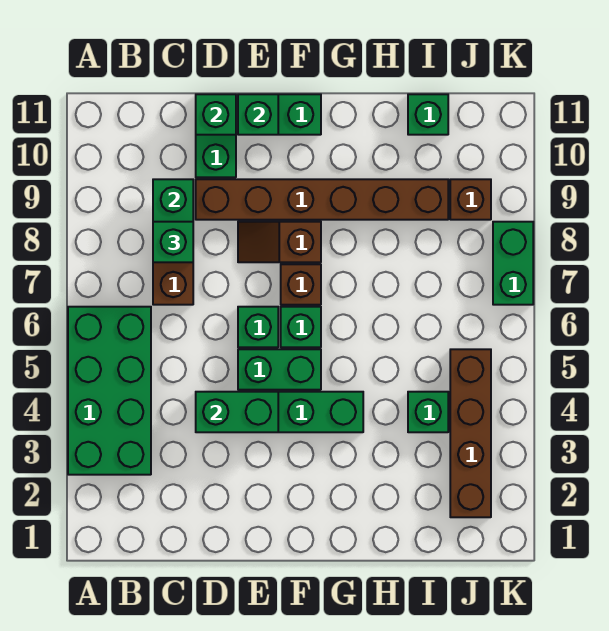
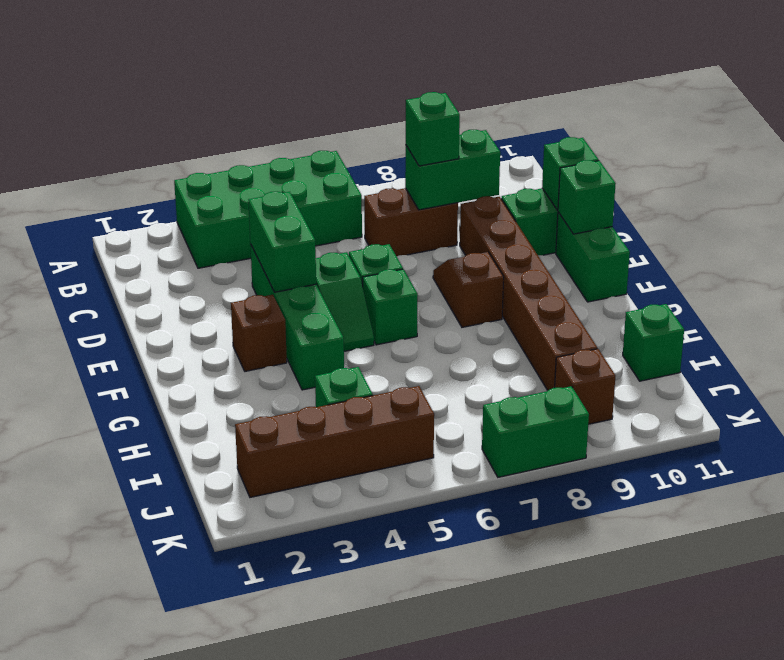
green 1x2 brick [238,349,321,390] -> green 1x2 slope [316,252,374,351]
brown 1x1 brick [281,264,321,305] -> brown 1x1 brick moved to [231,295,287,371]

